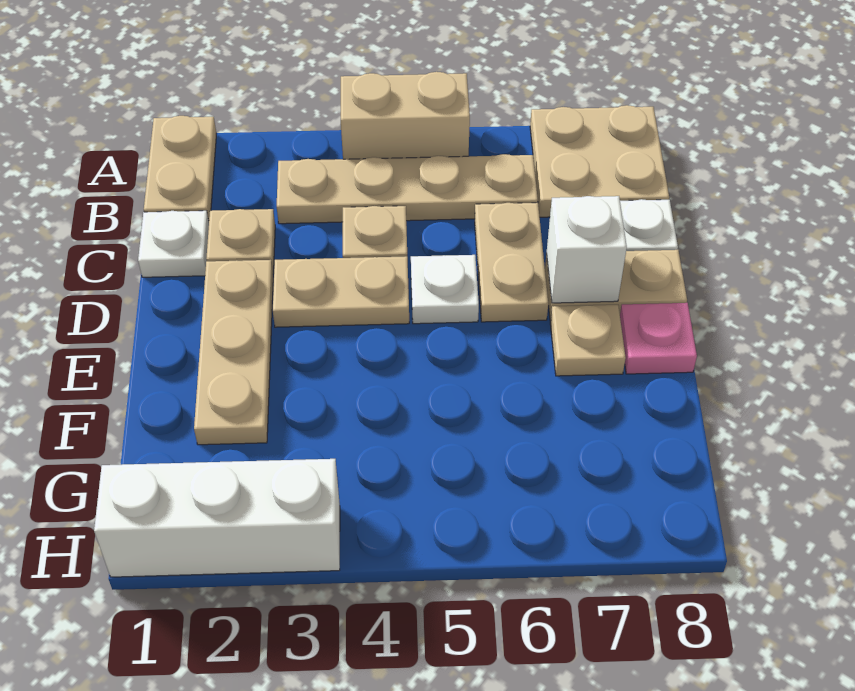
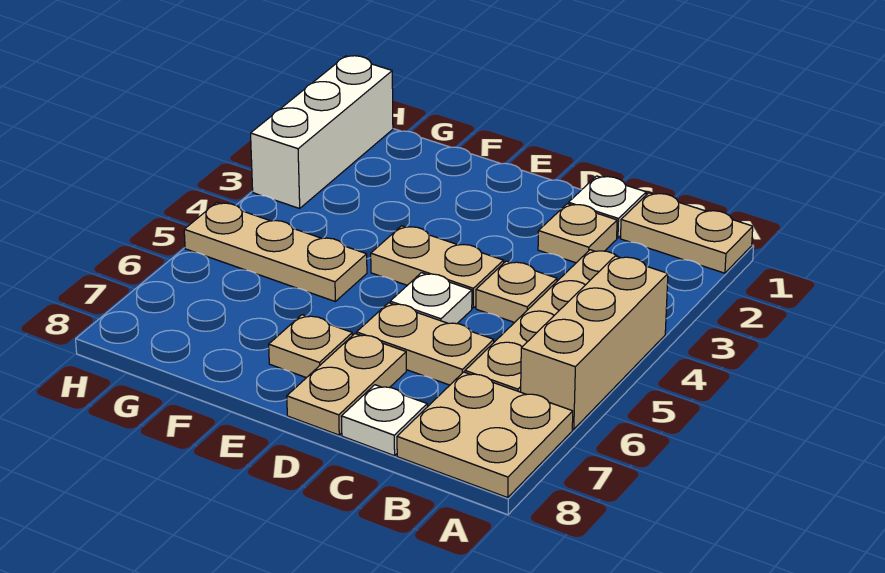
tan 1x2 brick [341,72,470,159] -> tan 1x3 brick [521,256,668,429]
tan 1x3 plate [194,260,273,445] -> tan 1x3 plate moved to [184,203,367,301]
tan 1x2 plate [273,256,409,327] -> tan 1x2 plate turned to [371,226,504,308]
white 1x1 brick [546,196,627,303] -> none
pink 1x1 plate [620,303,697,374] -> none

